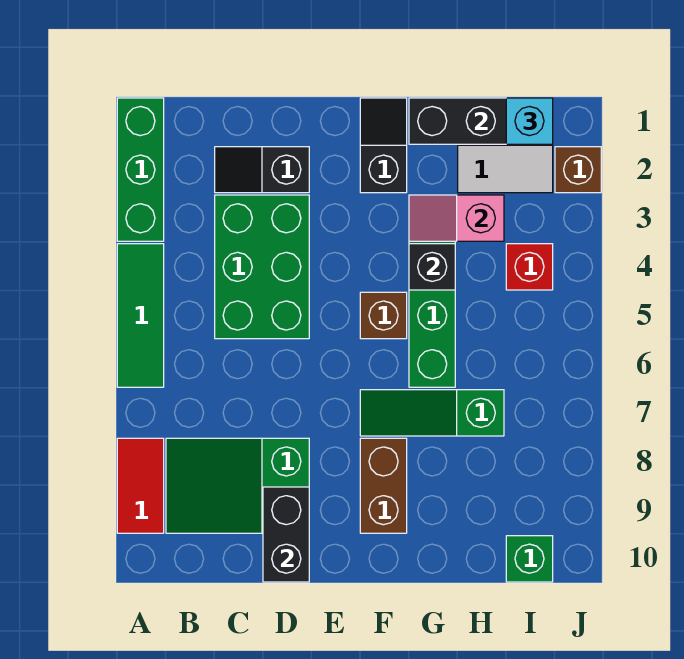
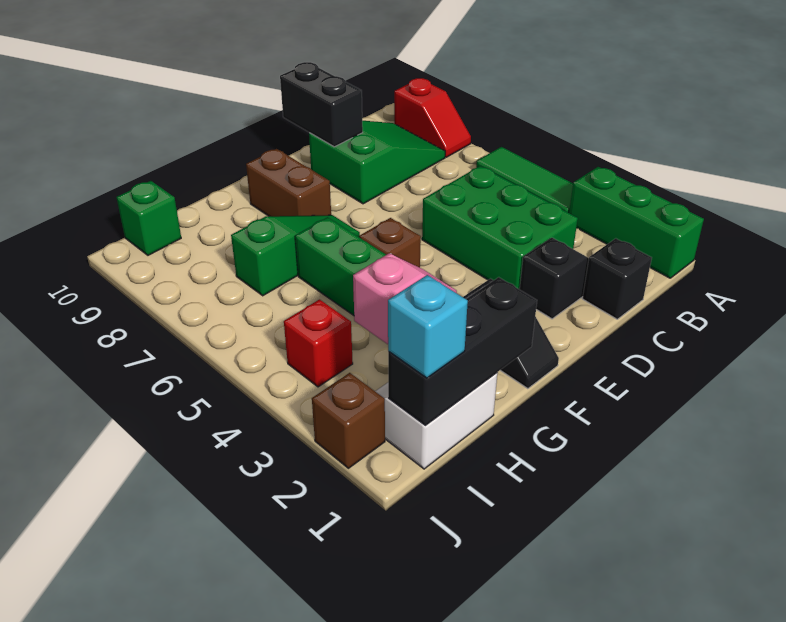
red 1x2 tile [117,438,164,533] -> red 1x2 slope [394,78,471,157]
black 1x1 brick [409,244,455,290] -> black 1x1 brick moved to [583,238,652,319]

